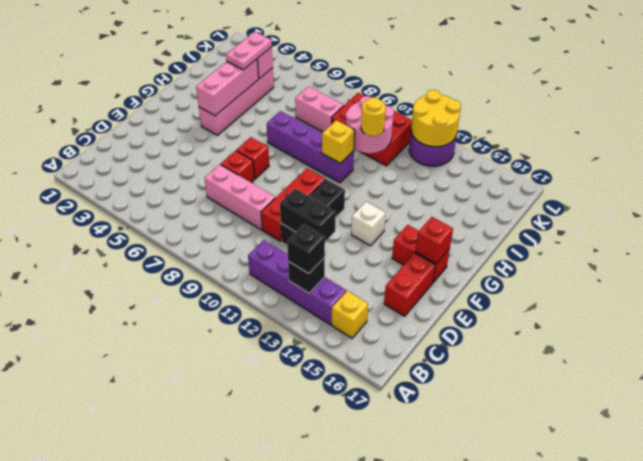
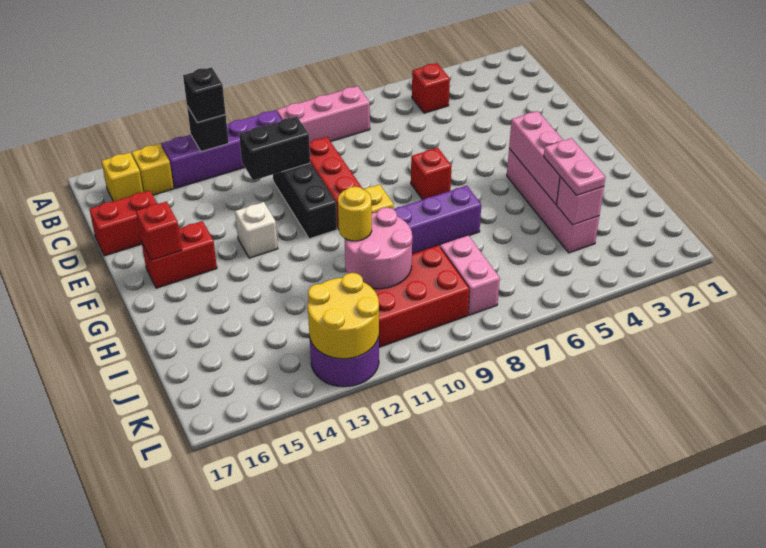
none -> yellow 1x1 brick [102,152,143,201]
pink 1x3 brick [204,165,275,230] -> pink 1x3 brick moved to [277,86,370,142]
red 1x2 brick [384,253,436,316] -> red 1x2 brick turned to [89,191,157,256]
red 1x1 brick [221,151,254,183] -> red 1x1 brick moved to [412,63,450,113]
pink 1x2 brick [295,86,344,132] -> pink 1x2 brick turned to [440,236,500,315]

